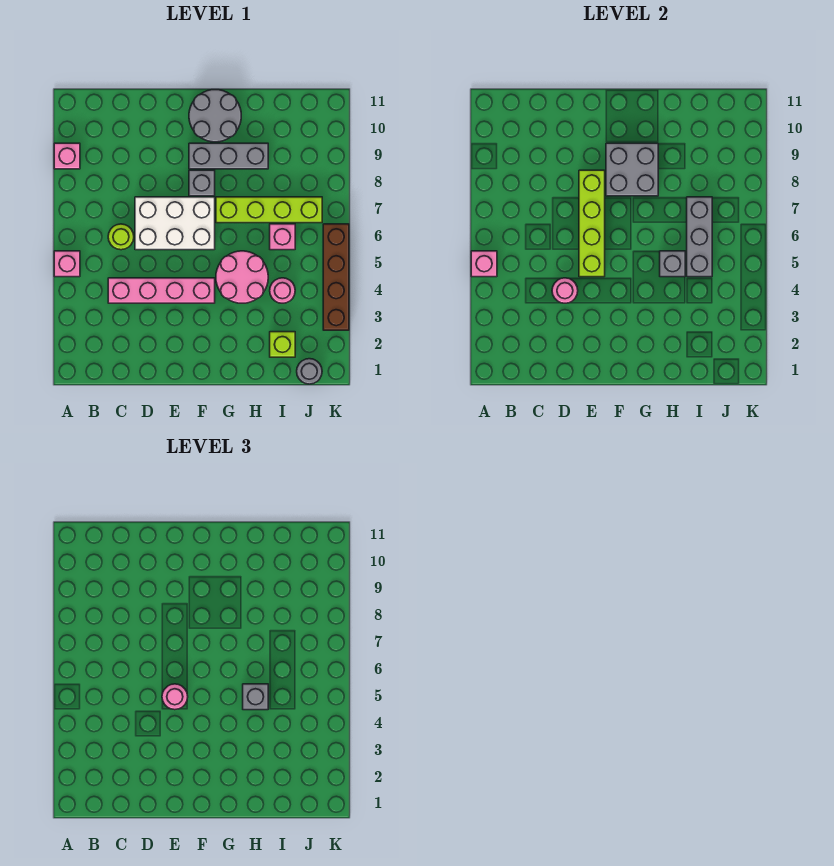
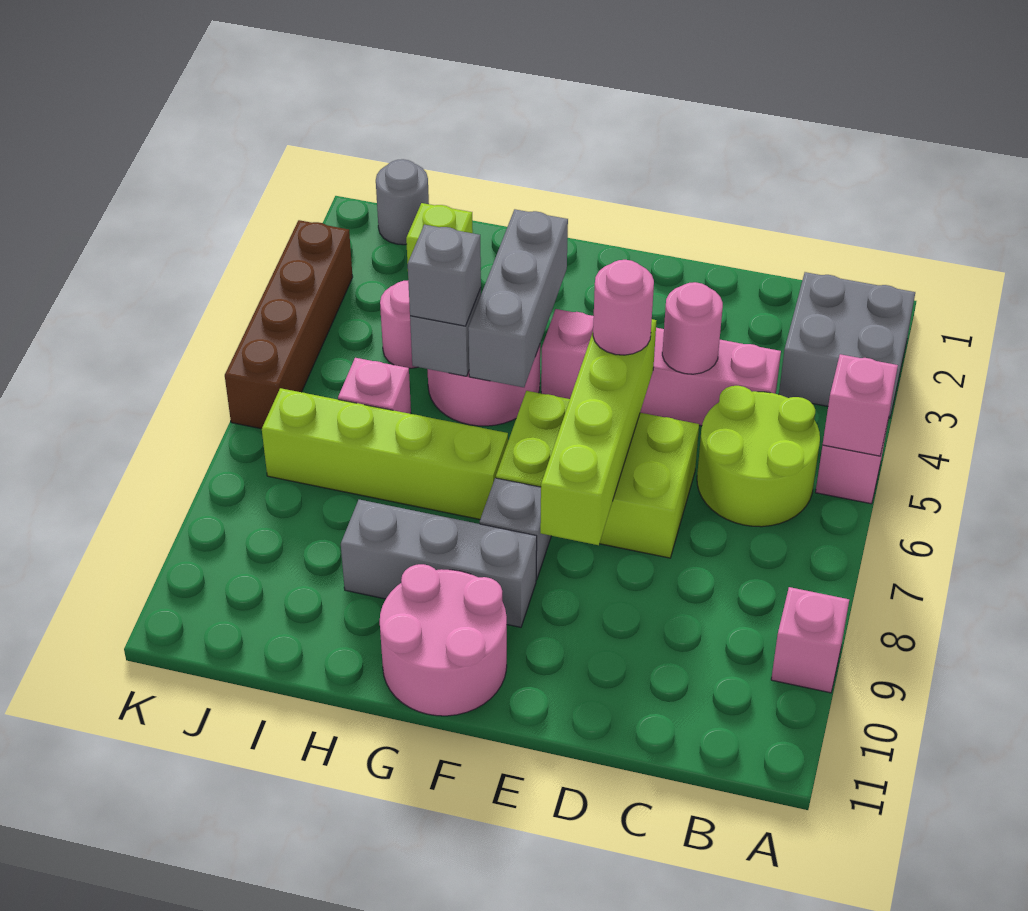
lime 1x1 round brick [108,224,134,250] -> lime 2x2 round brick [697,386,820,527]
white 2x3 brick [135,197,215,250] -> lime 2x3 brick [496,391,699,558]
grey 2x2 brick [606,143,658,196] -> grey 2x2 brick moved to [779,272,915,418]
grey 2x2 round brick [189,90,241,142] -> pink 2x2 round brick [380,564,507,716]
grey 1x3 brick [687,197,712,277] -> grey 1x3 brick moved to [468,209,568,387]

